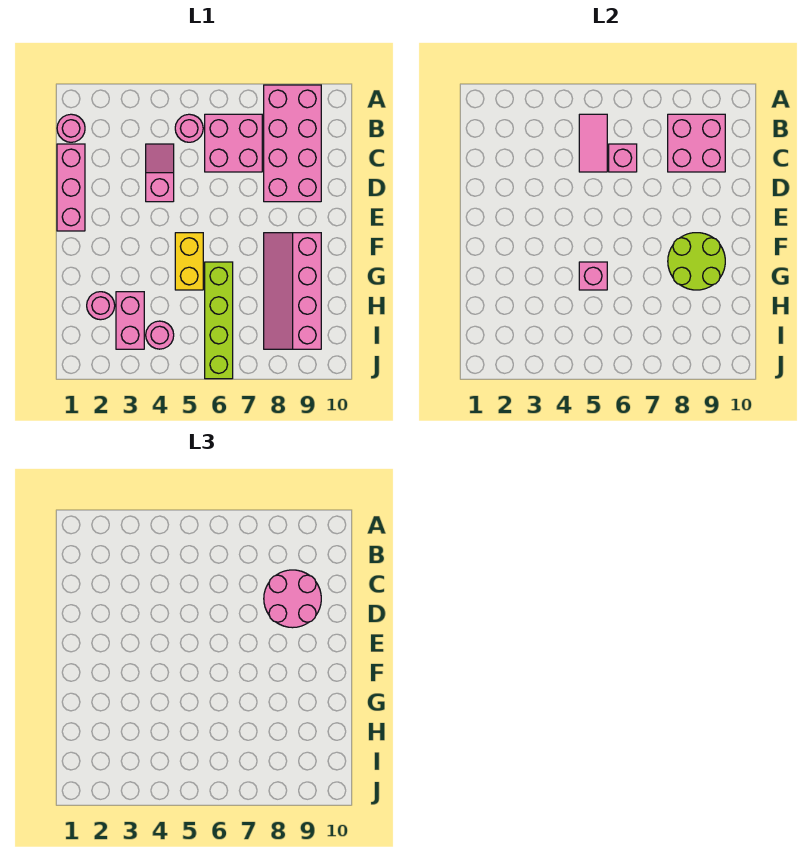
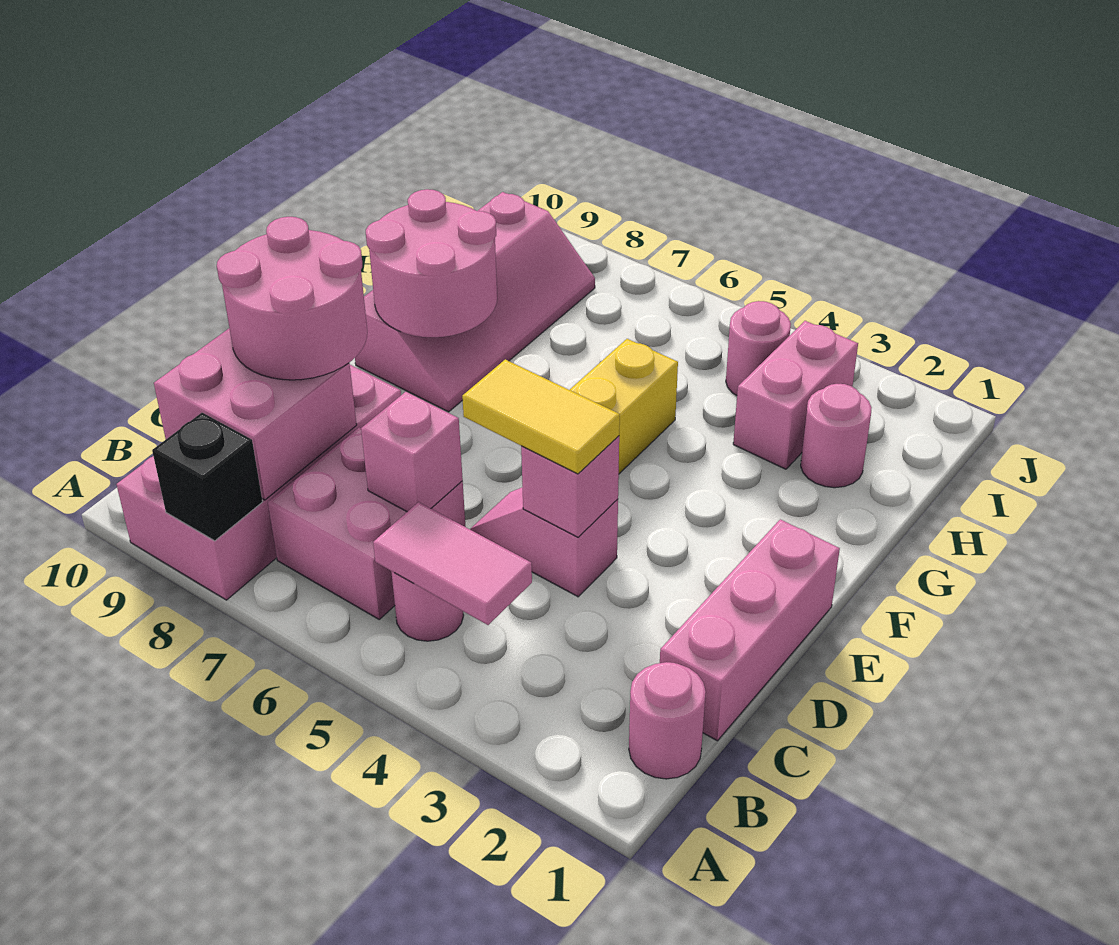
none -> black 1x1 brick [152,413,263,541]
pink 1x2 tile [579,114,607,172] -> pink 1x2 tile turned to [373,502,532,625]
pink 1x2 slope [146,144,174,202] -> pink 1x2 slope turned to [470,487,618,597]
none -> yellow 1x2 tile [462,359,620,474]
lime 2x2 round brick [668,233,725,290] -> pink 2x2 round brick [366,189,497,337]
pink 1x1 brick [579,262,607,290] -> pink 1x1 brick moved to [521,436,619,537]
lime 1x4 brick [205,262,233,379] -> none

